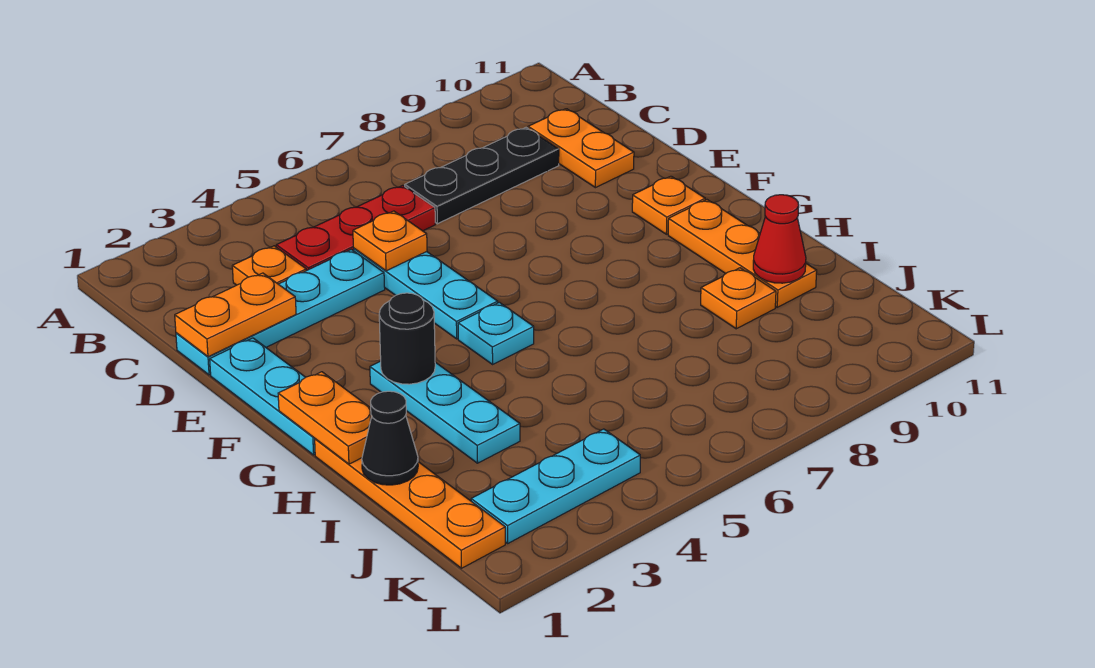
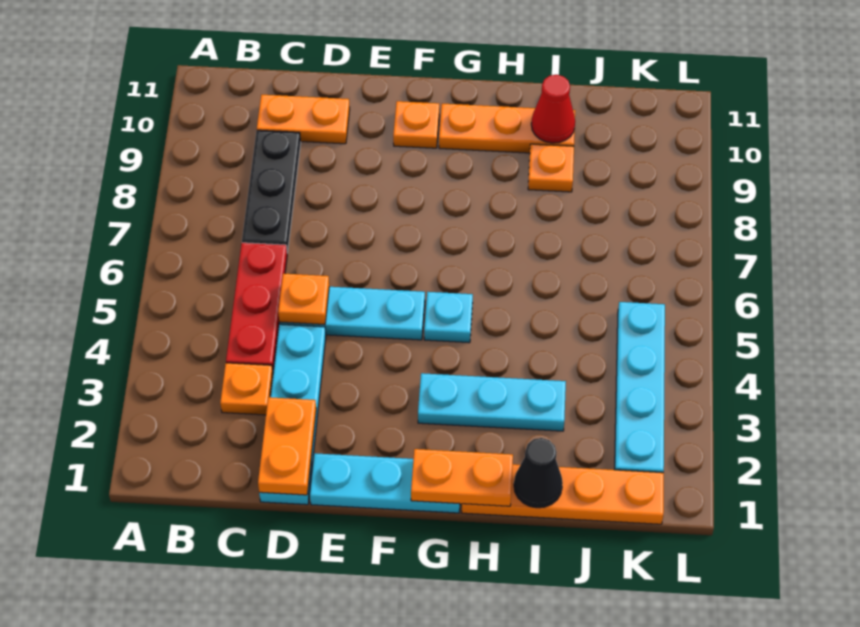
black 1x1 round brick [379,293,435,384] -> none
cyan 1x3 plate [471,429,640,543] -> cyan 1x4 plate [615,302,665,473]

